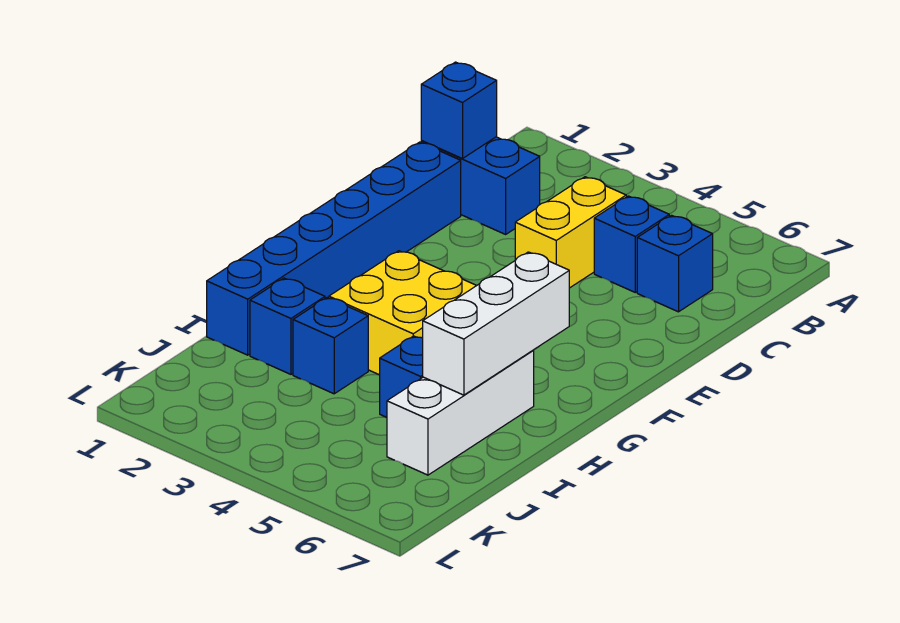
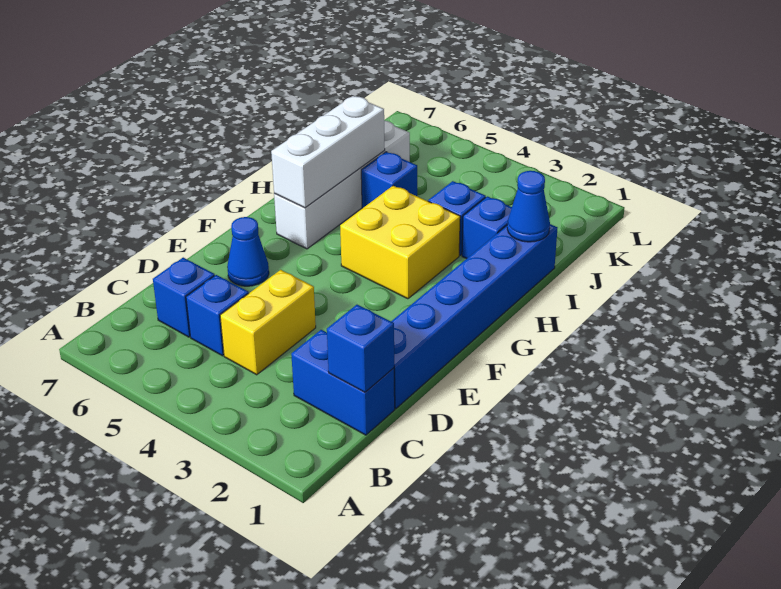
none -> blue 1x1 cone [227,217,269,286]
white 1x3 brick [387,351,534,475] -> white 1x4 brick [274,121,410,249]
none -> blue 1x1 cone [507,171,550,242]

